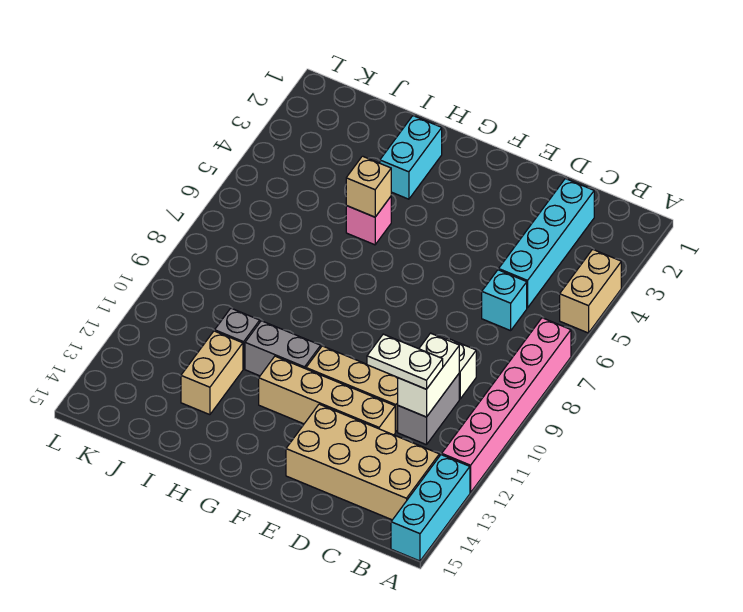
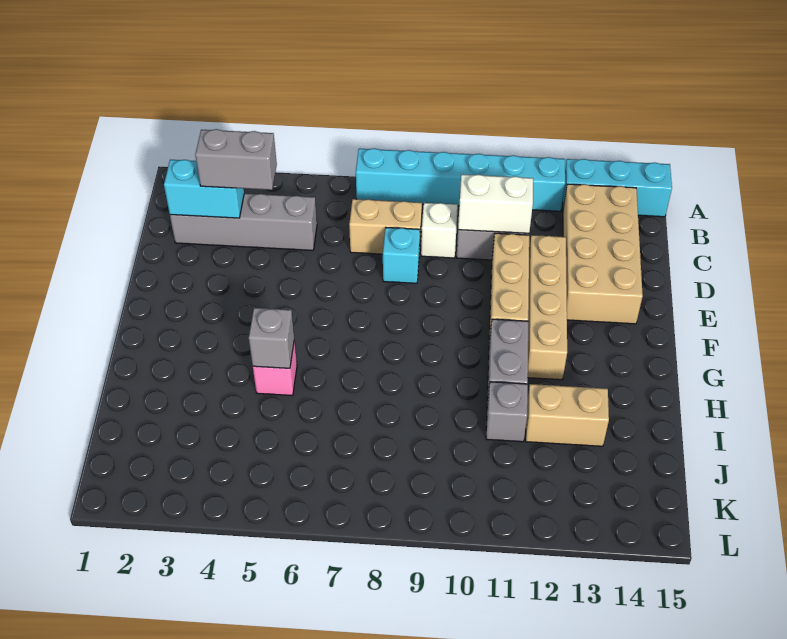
tan 1x2 brick [560,249,621,333] -> tan 1x2 brick moved to [349,199,422,254]
pink 1x6 brick [442,318,571,493] -> cyan 1x6 brick [356,148,565,211]
cyan 1x4 brick [499,179,594,308] -> grey 1x4 brick [170,193,317,250]
none -> grey 1x2 brick [195,129,277,190]
cyan 1x1 brick [482,270,527,331] -> cyan 1x1 brick moved to [383,228,420,283]
white 1x2 plate [367,334,443,389] -> none
cyan 1x2 brick [380,116,442,199] -> cyan 1x2 brick moved to [164,160,244,218]
tan 1x1 brick [346,156,391,217] -> grey 1x1 brick [249,308,294,368]

